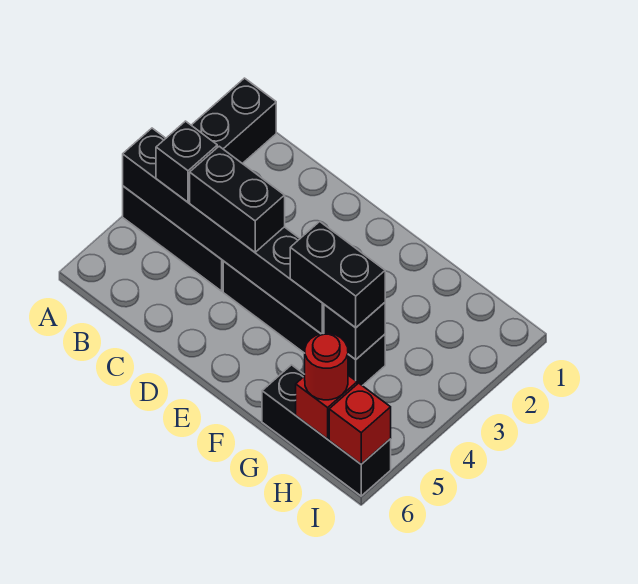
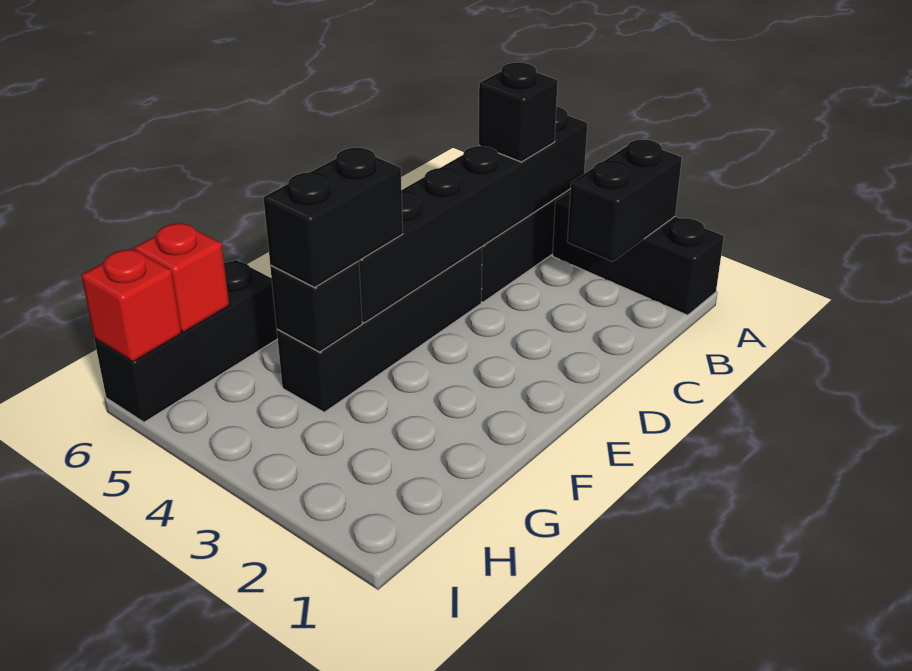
black 1x2 brick [190,146,285,252] -> black 1x2 brick moved to [567,139,682,262]
red 1x1 round brick [305,333,348,400] -> none

